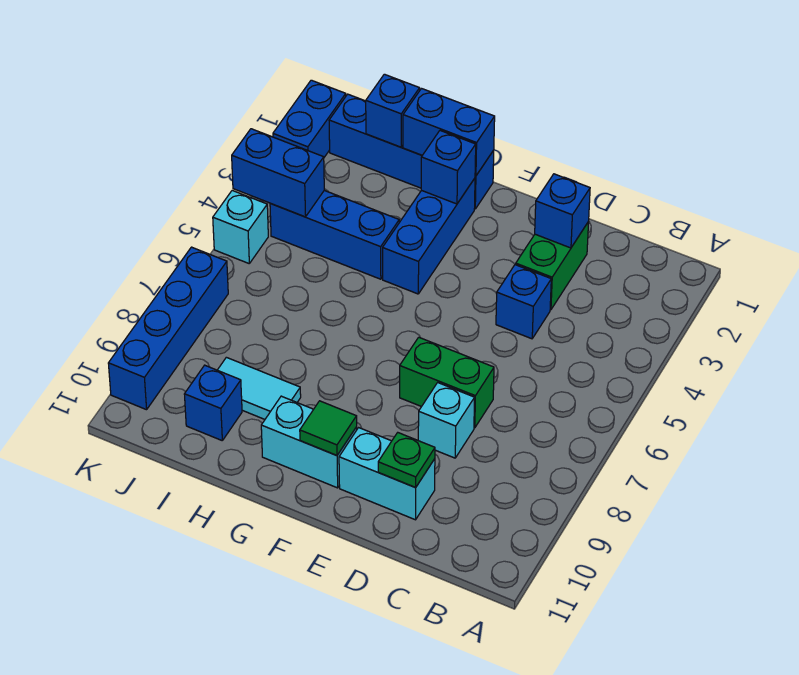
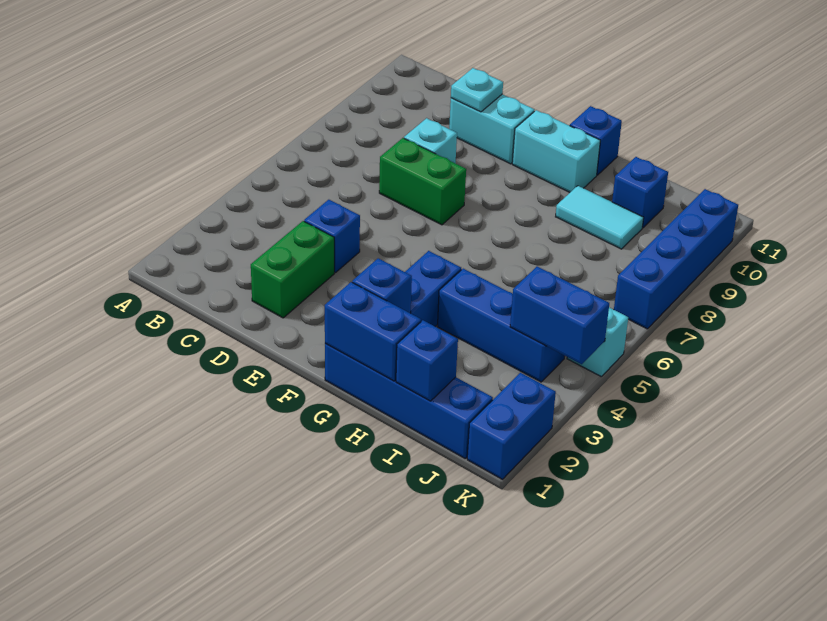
blue 1x1 brick [535,174,590,248] -> blue 1x1 brick moved to [570,106,622,175]
green 1x1 plate [378,433,435,488] -> cyan 1x1 plate [451,68,503,112]
green 1x1 tile [300,401,357,455] -> none

